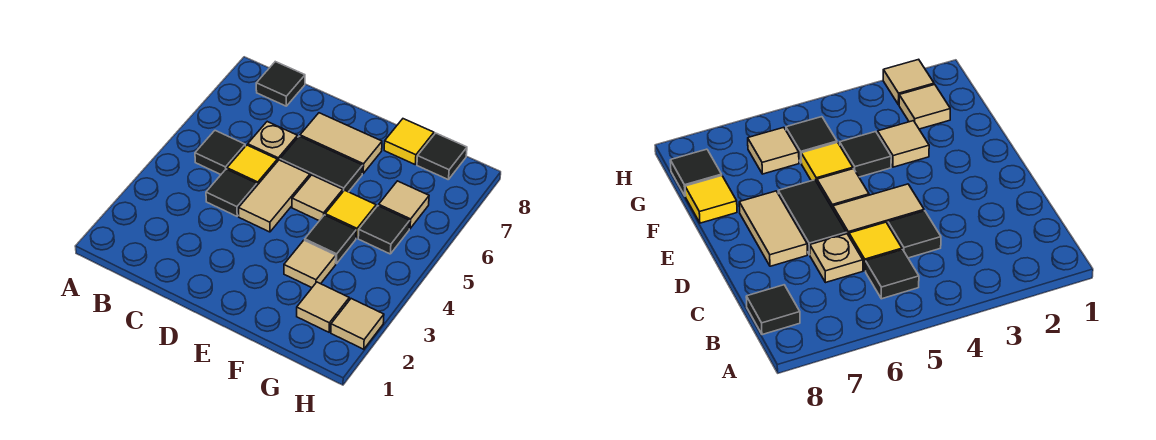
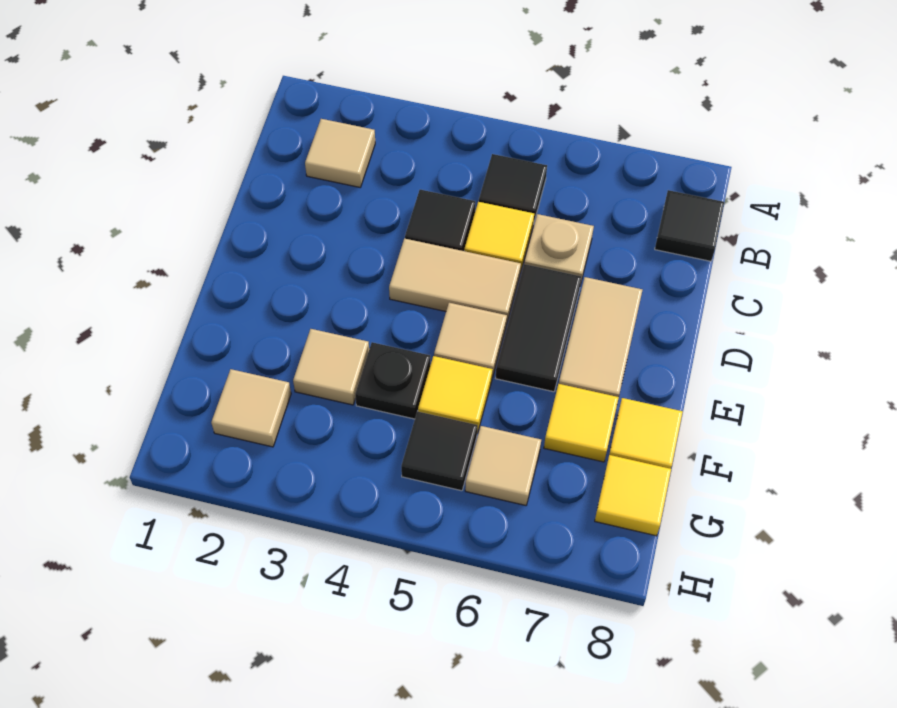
black 1x1 tile [305,215,356,264] -> black 1x1 plate [355,342,430,419]
none -> yellow 1x1 tile [544,384,619,462]
black 1x1 tile [417,133,467,180] -> yellow 1x1 tile [595,455,671,536]
tan 1x1 tile [331,299,384,349] -> tan 1x1 tile moved to [305,119,375,187]

